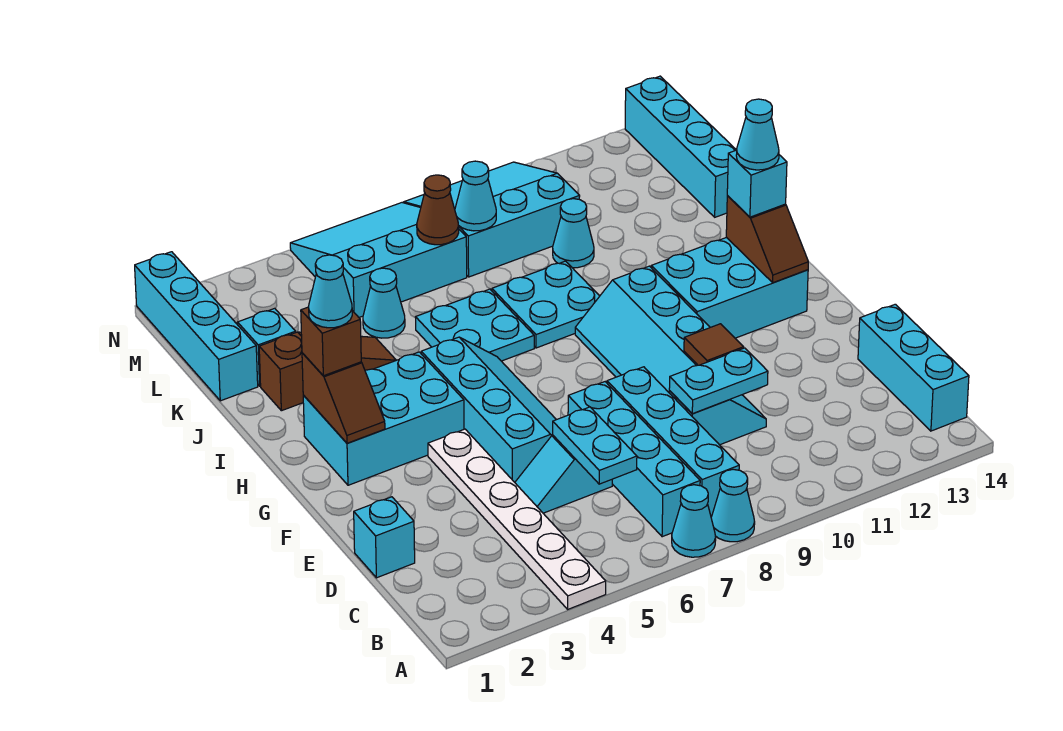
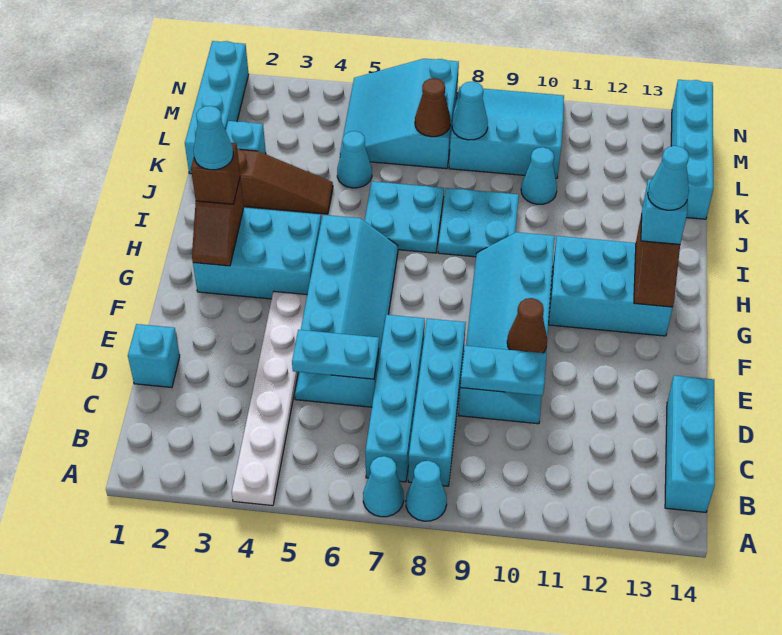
cyan 1x2 plate [553,407,637,484] -> cyan 1x2 plate turned to [292,330,379,379]
brown 1x1 tile [684,324,744,365] -> brown 1x1 cone [507,298,547,353]
cyan 3x3 slope [290,203,467,317] -> cyan 3x3 slope turned to [340,59,459,169]

